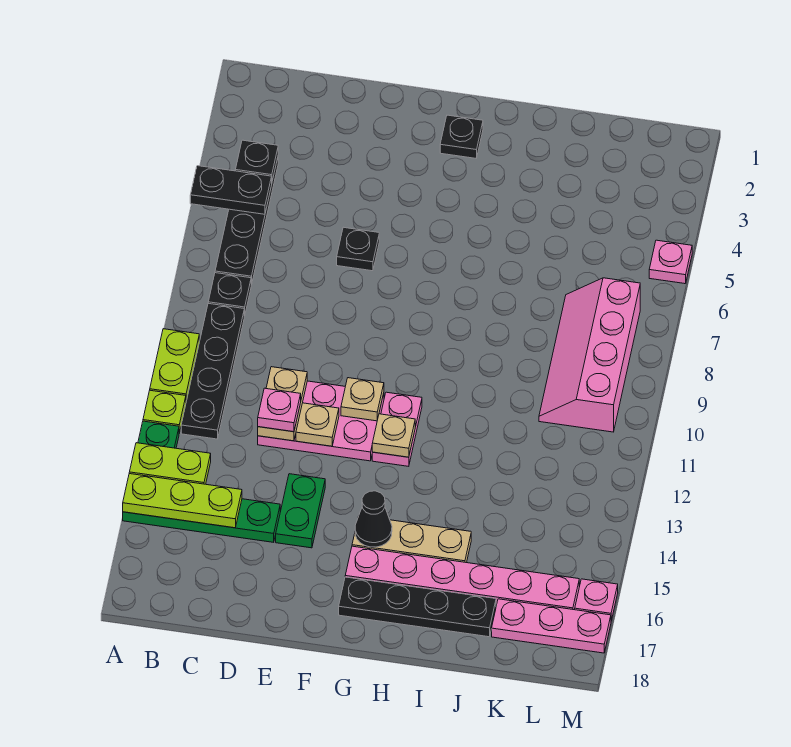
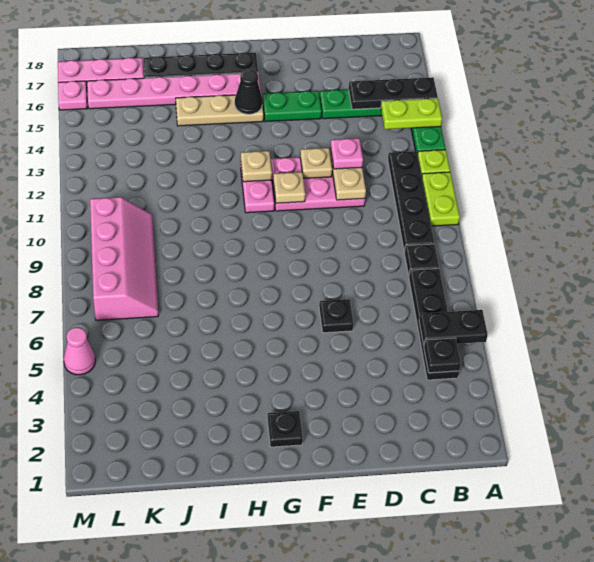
lime 1x3 plate [123,474,242,528] -> black 1x3 plate [349,77,438,109]
green 1x2 plate [276,474,325,548] -> green 1x2 plate turned to [262,91,322,122]
pink 1x1 plate [649,240,692,284] -> pink 1x1 cone [64,327,95,375]

